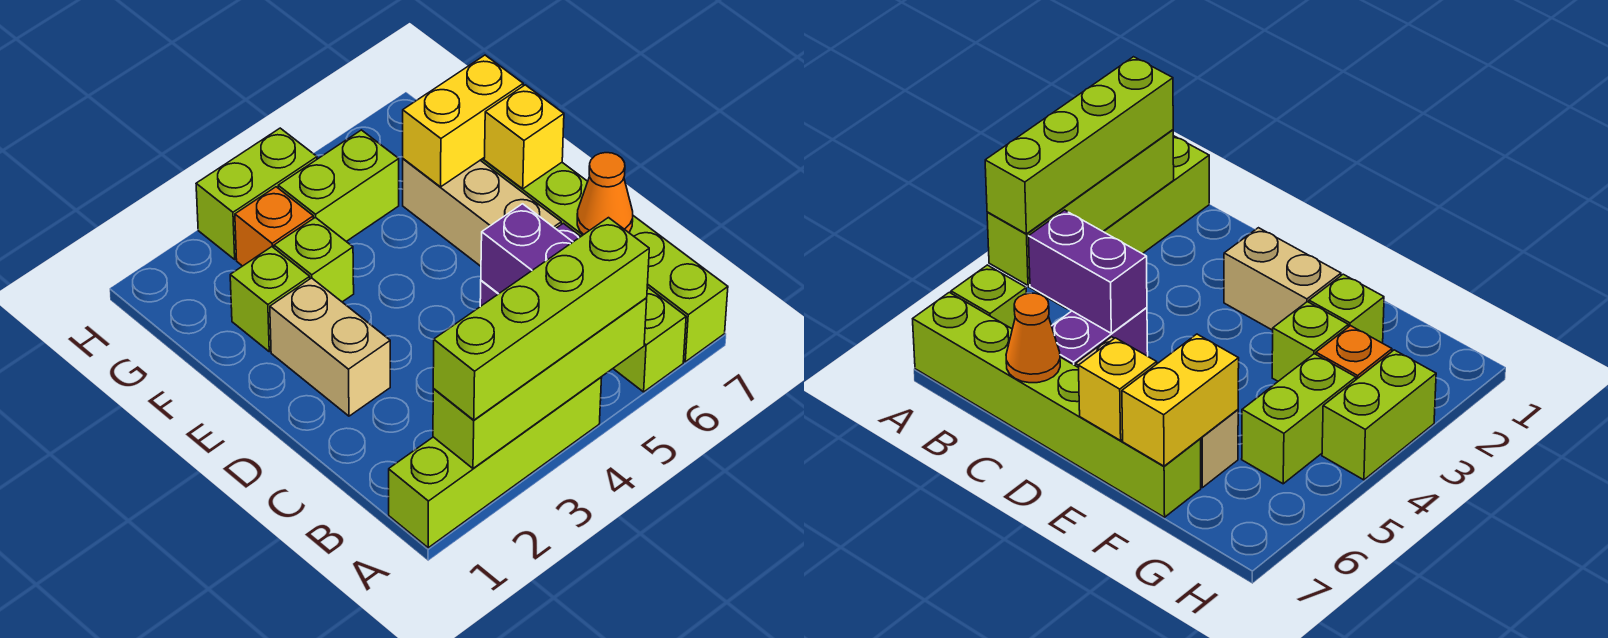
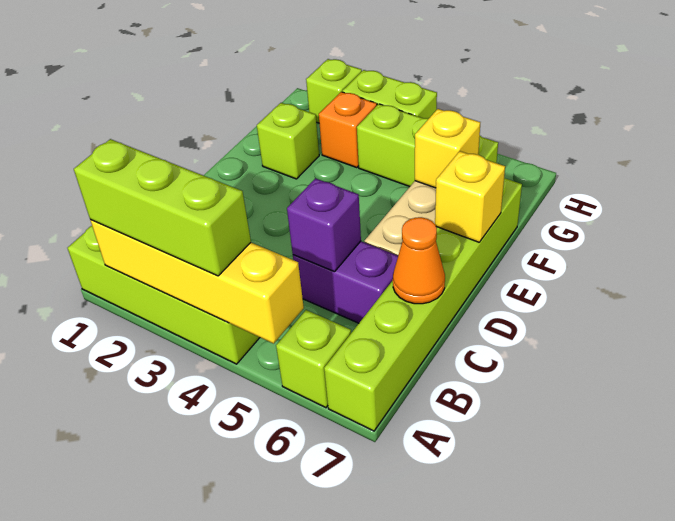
lime 1x4 brick [433,298,647,468] -> yellow 1x4 brick [90,220,304,344]
lime 1x4 brick [433,218,649,420] -> lime 1x3 brick [74,139,251,276]
purple 1x2 brick [481,204,572,294] -> purple 1x1 brick [287,178,361,272]
tan 1x2 brick [270,278,390,416] -> none
lime 1x1 brick [274,217,354,302] -> lime 1x1 brick moved to [306,59,362,123]
yellow 1x2 brick [403,55,523,187] -> yellow 1x1 brick [415,109,480,188]
lime 1x2 brick [278,130,399,241] -> lime 1x3 brick [357,104,498,187]

